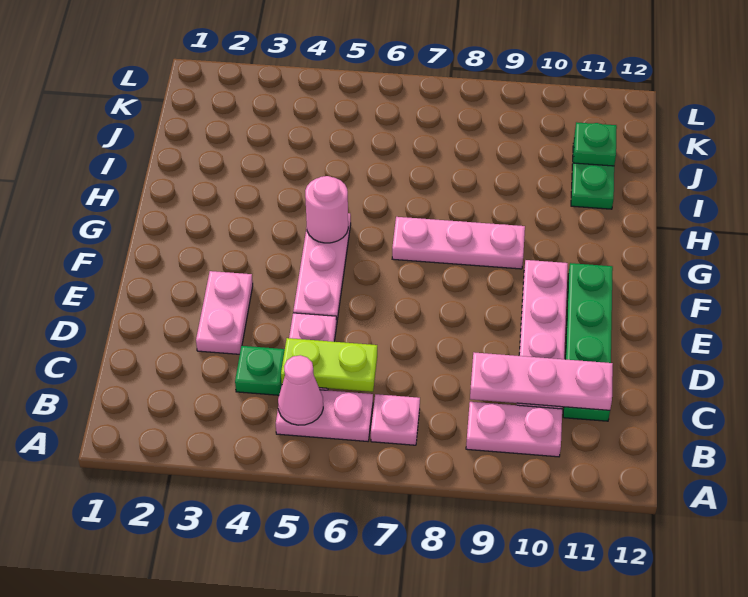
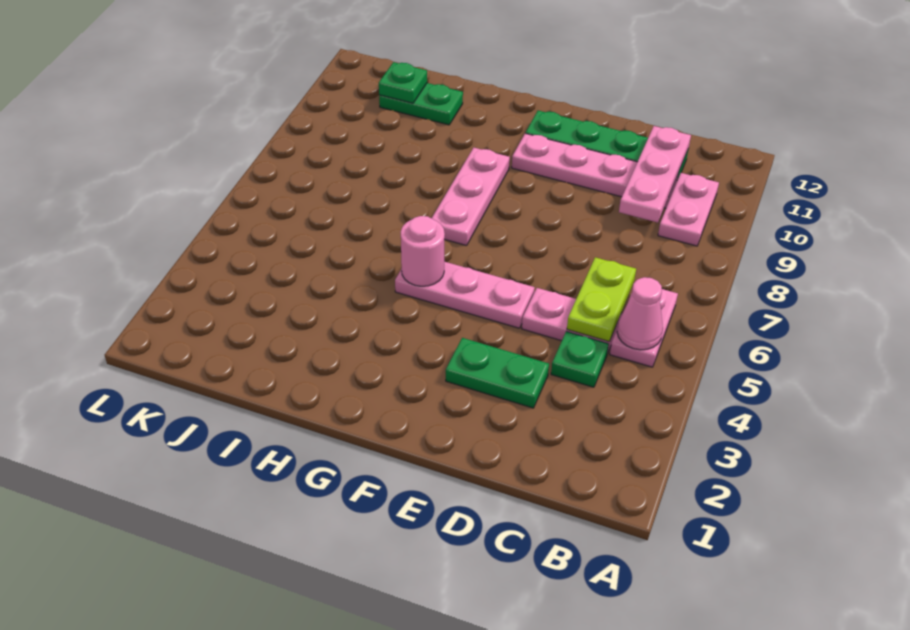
pink 1x1 plate [371,394,420,445] -> none
pink 1x2 plate [196,271,253,354] -> green 1x2 plate [446,338,549,408]

